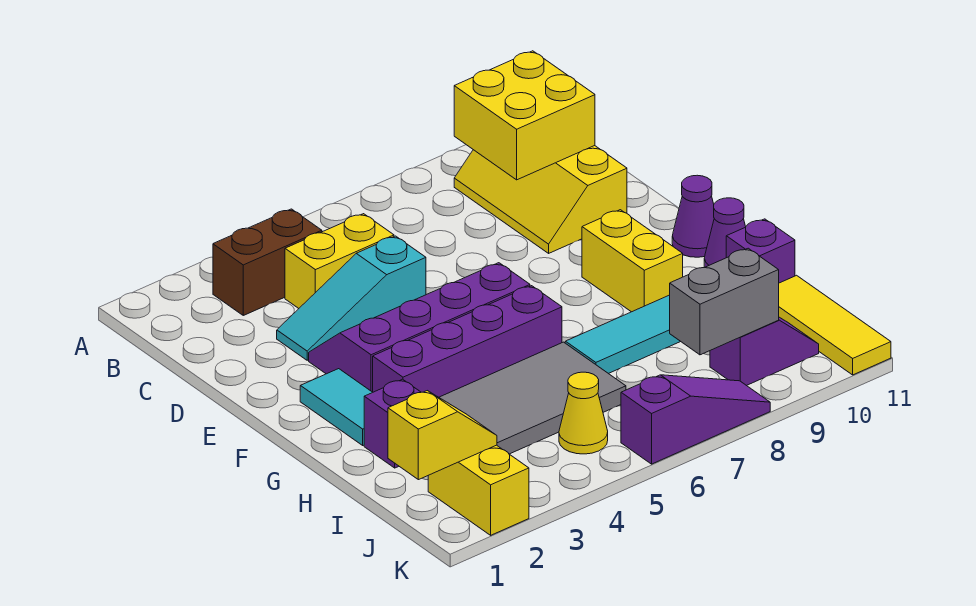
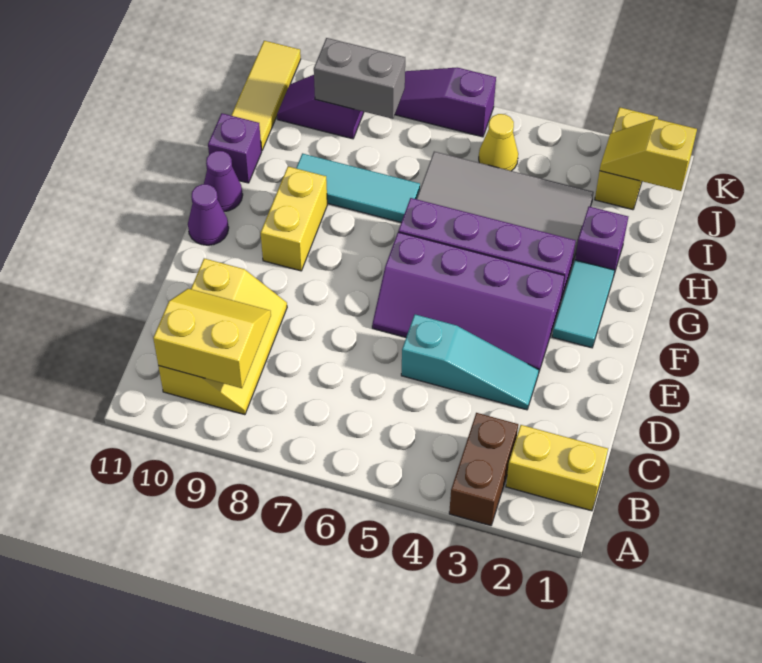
brown 1x2 brick [213,209,322,315] -> brown 1x2 brick turned to [449,413,518,526]
yellow 2x2 brick [454,51,595,180] -> yellow 2x2 slope [153,289,271,388]
yellow 1x2 brick [285,214,394,308] -> yellow 1x2 brick moved to [506,425,608,511]

